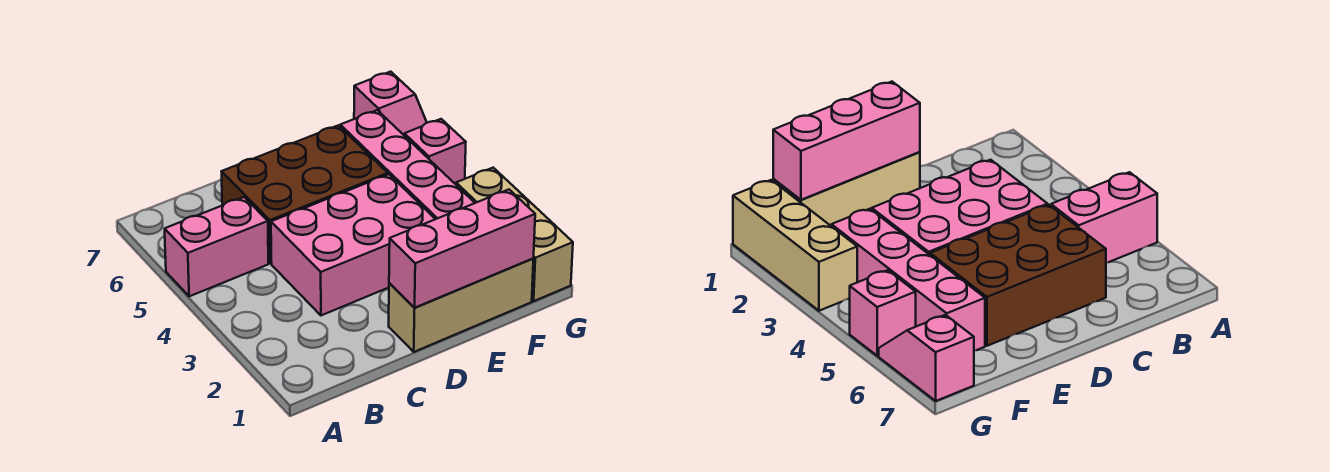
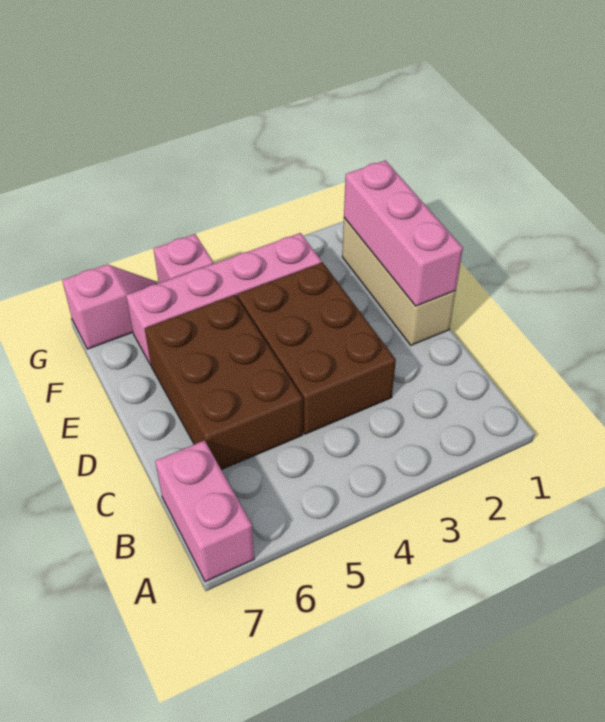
pink 1x2 brick [165,197,268,296] -> pink 1x2 brick moved to [155,441,254,582]
pink 2x3 brick [271,174,435,315] -> brown 2x3 brick [237,262,396,434]
tan 1x3 brick [456,168,573,301] -> none

